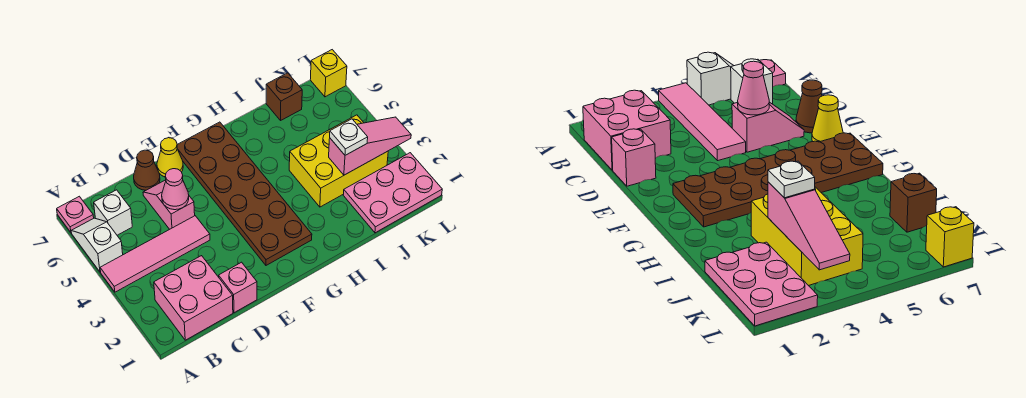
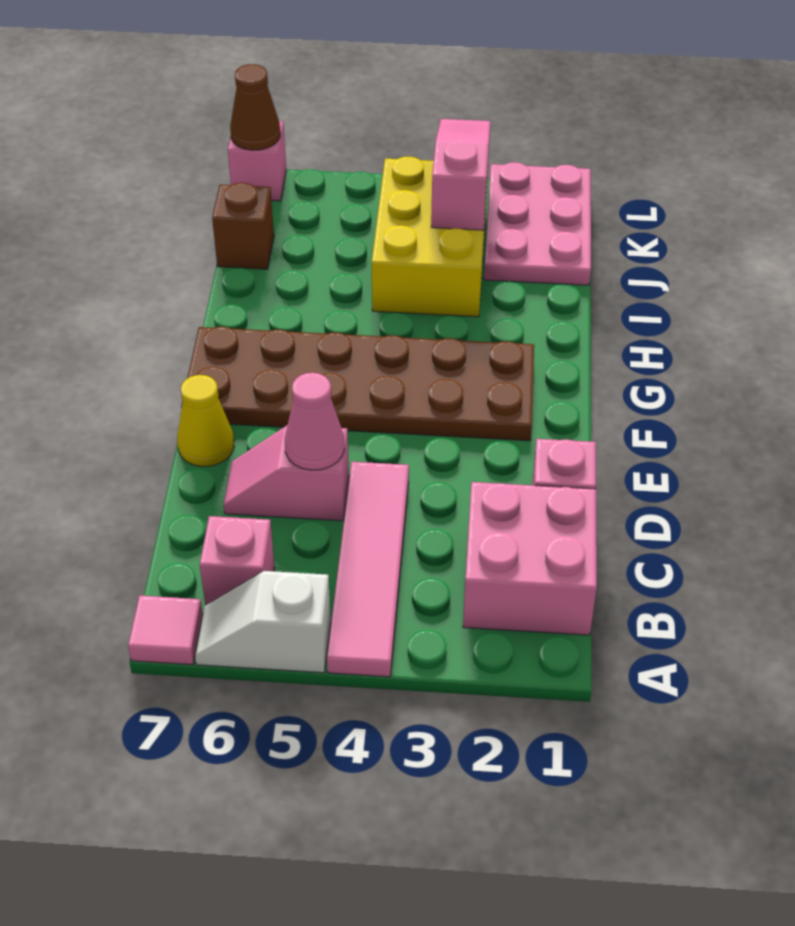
pink 1x1 plate [57,196,94,232] -> pink 1x1 tile [128,596,203,665]
white 1x1 brick [94,190,132,235] -> pink 1x1 brick [200,516,275,605]
brown 1x1 cone [134,150,160,190] -> brown 1x1 cone moved to [230,64,280,150]
white 1x1 plate [330,119,368,155] -> none
yellow 1x1 brick [310,50,347,97] -> pink 1x1 brick [228,121,286,201]

